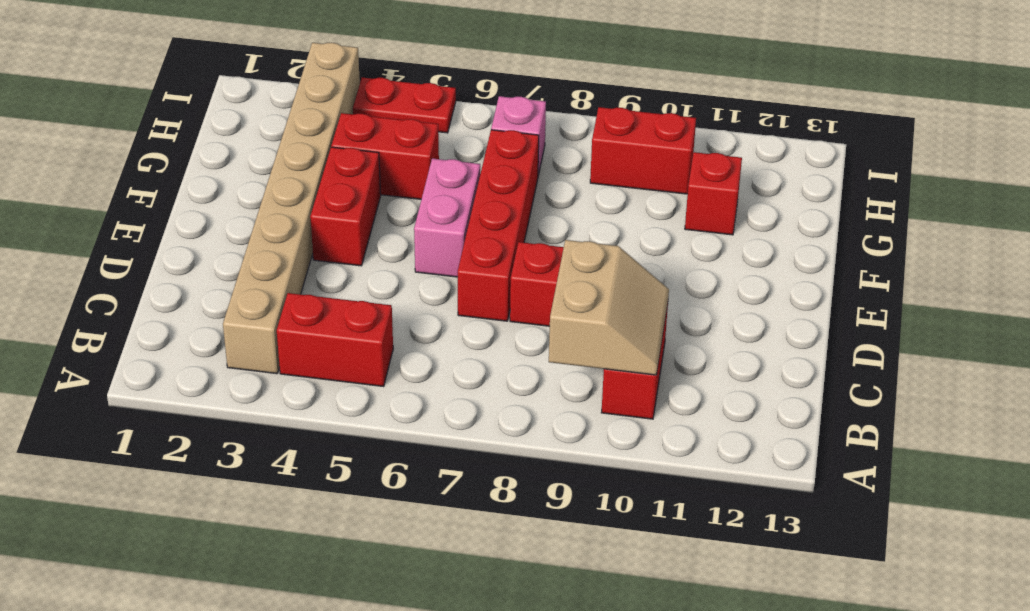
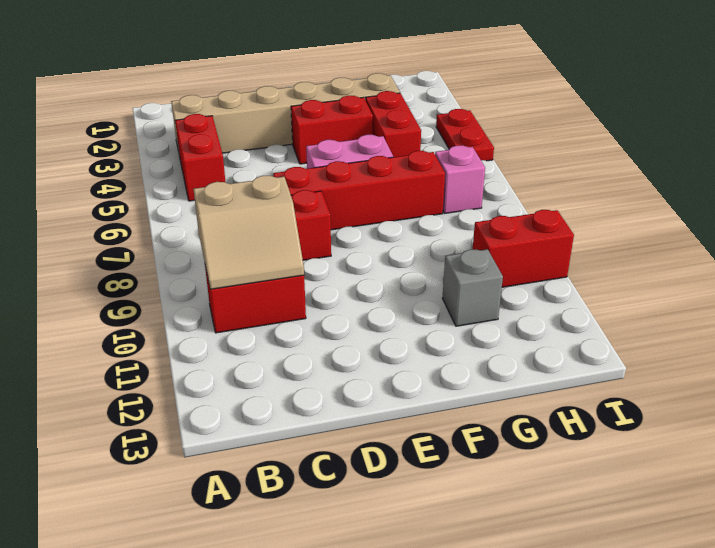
tan 1x8 brick [223,43,360,374] -> tan 1x6 brick [171,73,400,156]
red 1x1 brick [685,152,742,235] -> grey 1x1 brick [443,249,503,326]
red 1x2 brick [590,107,696,194] -> red 1x2 brick turned to [473,210,574,287]

